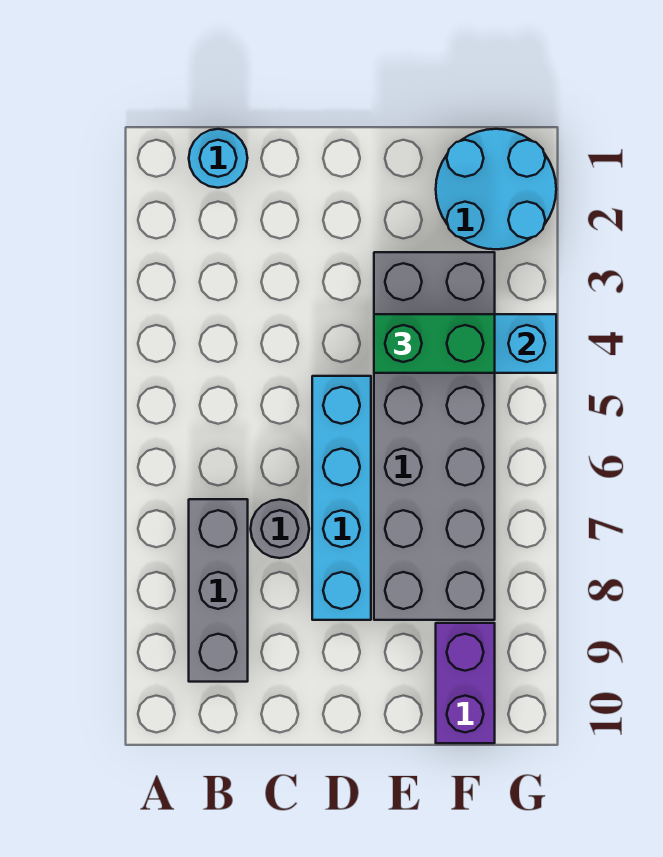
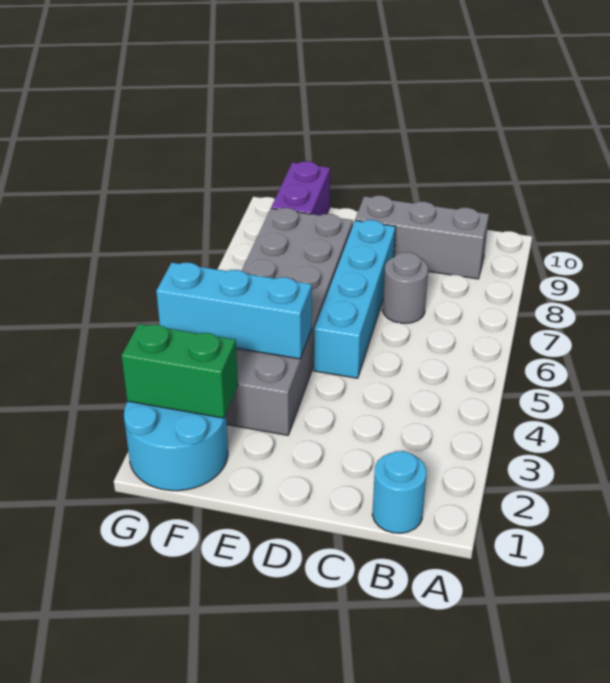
grey 1x3 brick [189,499,248,682] -> grey 1x3 brick turned to [355,196,489,279]
green 1x2 brick [374,314,495,373] -> green 1x2 brick moved to [122,324,238,418]

